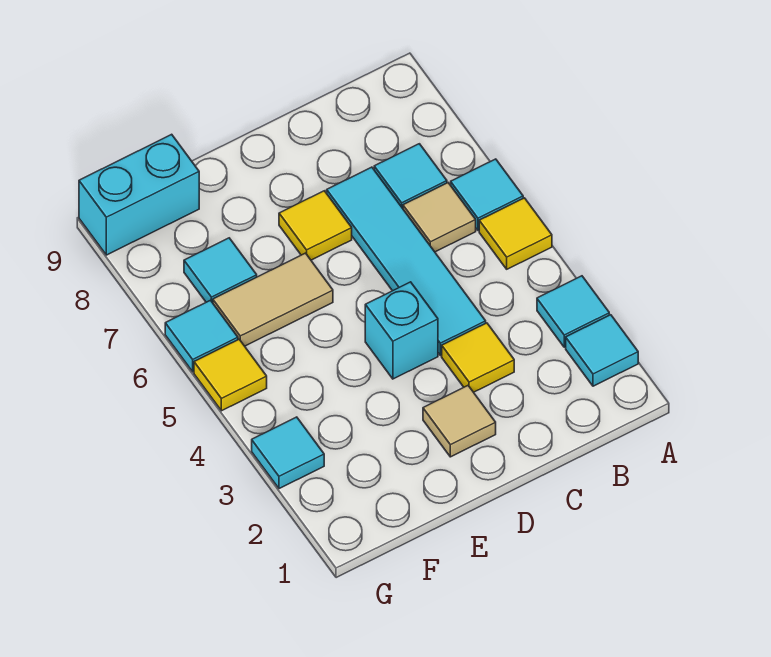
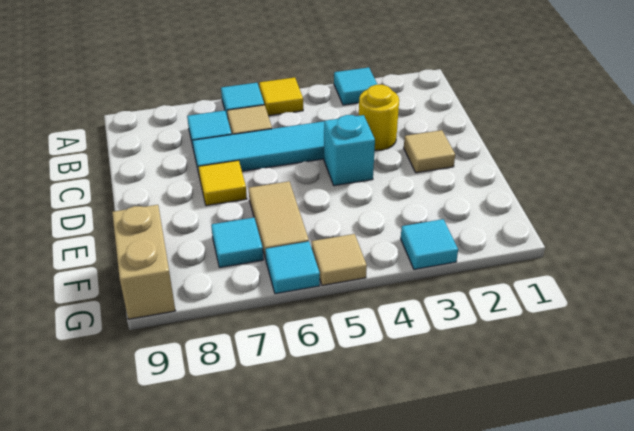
cyan 1x1 tile [566,315,638,386] -> none
yellow 1x1 tile [442,323,514,392] -> yellow 1x1 round brick [359,85,399,150]
cyan 1x2 brick [79,134,199,255] -> tan 1x2 brick [112,205,175,319]
yellow 1x1 tile [194,339,267,411] -> tan 1x1 tile [312,234,367,285]

